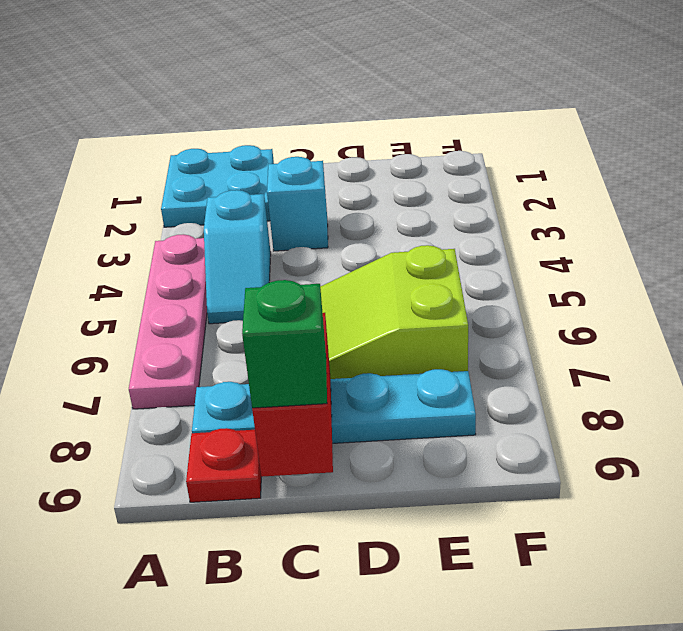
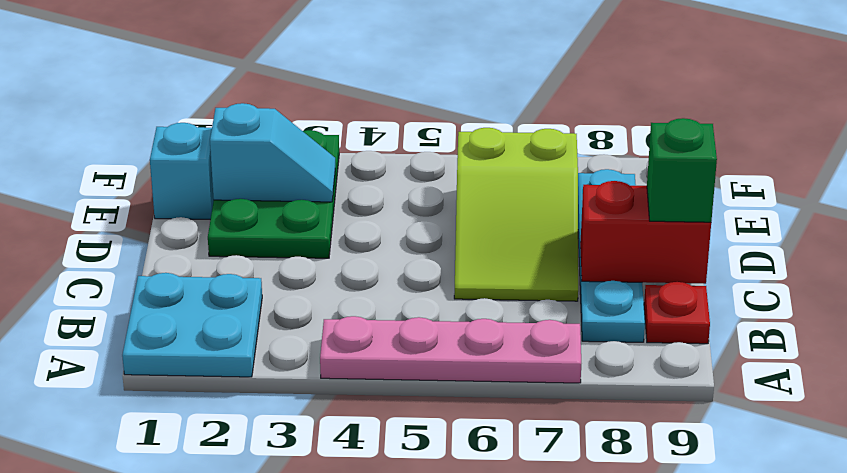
cyan 1x2 slope [204,190,271,324] -> cyan 1x2 slope moved to [210,103,335,202]
cyan 1x1 brick [267,157,328,251] -> cyan 1x1 brick moved to [150,123,214,219]
none -> green 2x3 plate [208,130,339,258]

